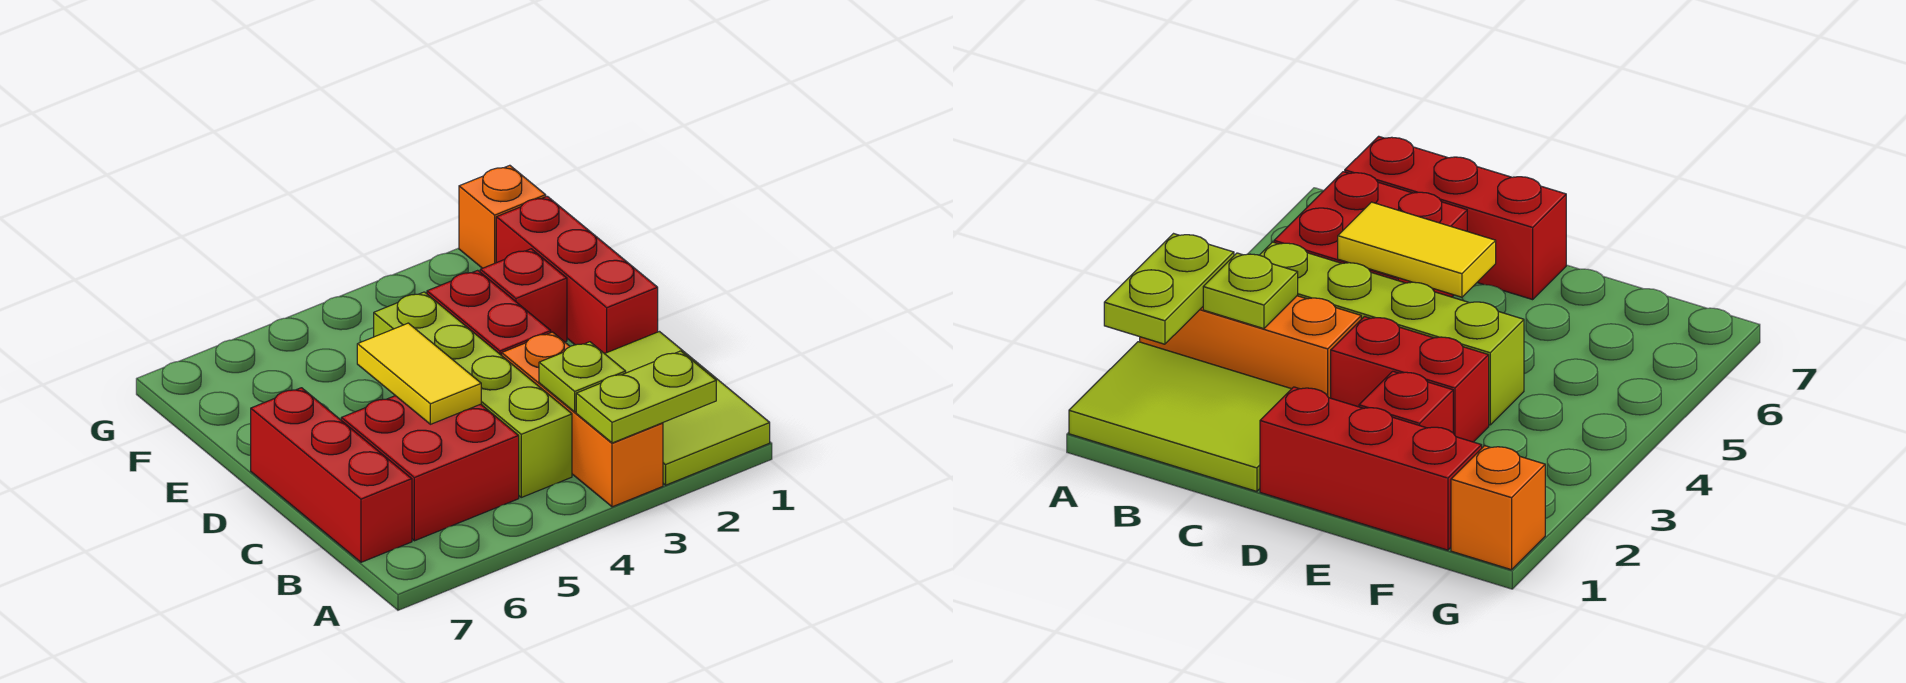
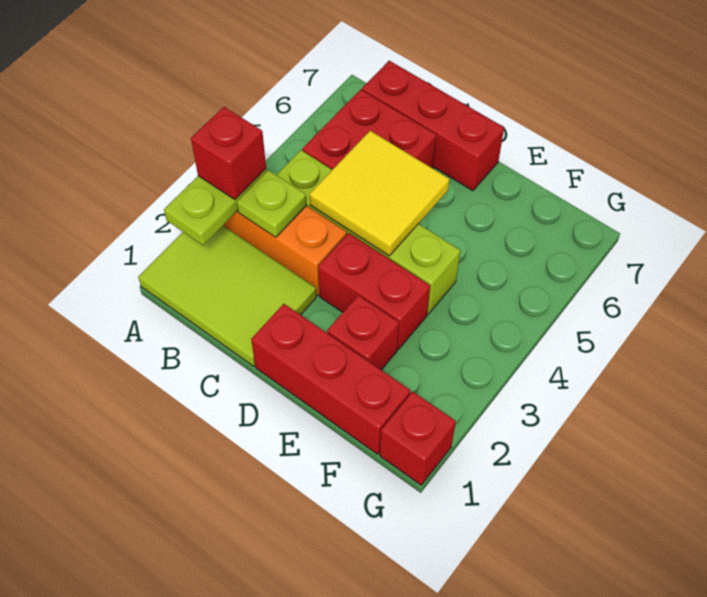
none -> red 1x1 brick [191,107,266,200]
yellow 1x2 tile [357,323,481,424] -> yellow 2x2 tile [310,131,449,256]
orange 1x1 brick [459,165,546,268] -> red 1x1 brick [380,392,456,485]

